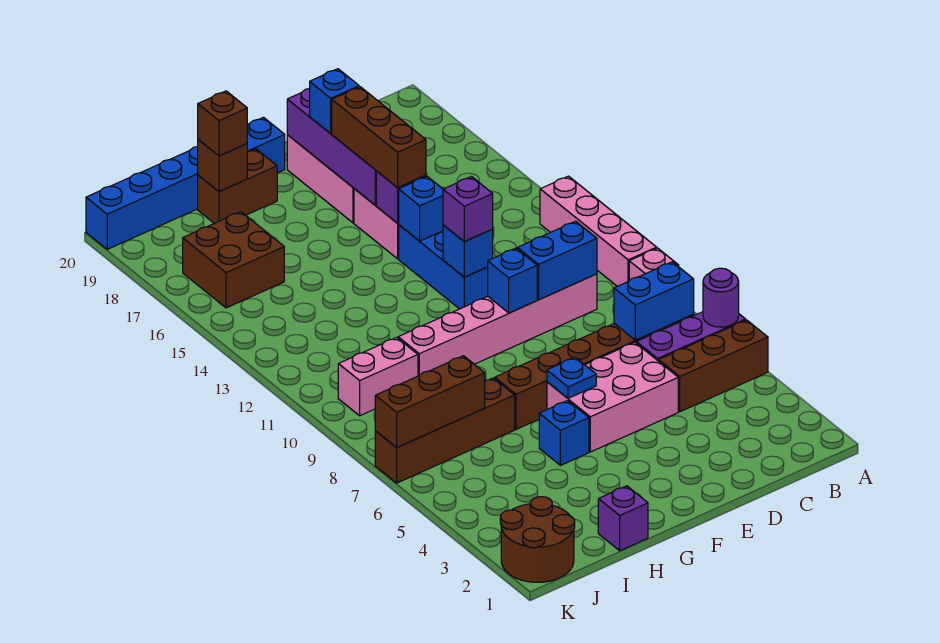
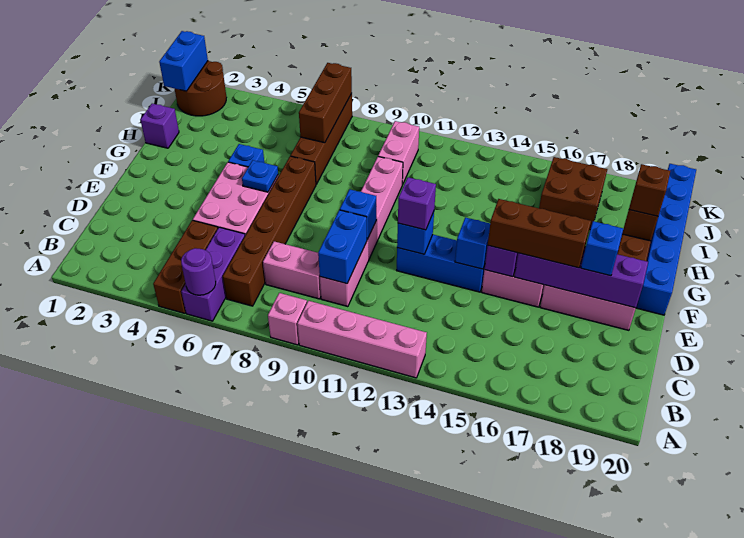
blue 1x2 brick [614,262,694,340] -> blue 1x2 brick moved to [159,31,208,91]
none -> pink 1x2 brick [263,241,321,299]

